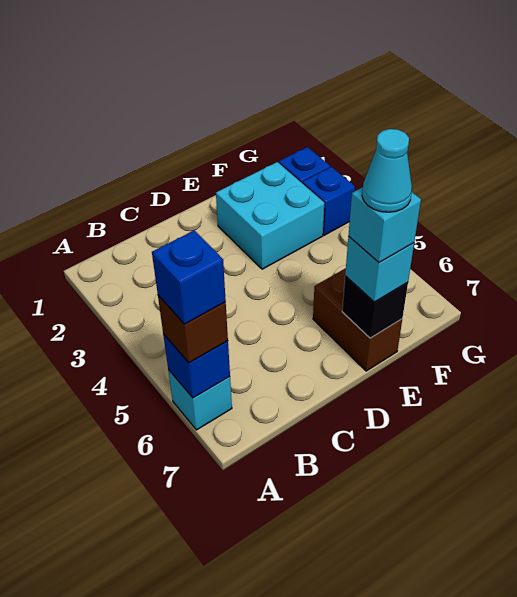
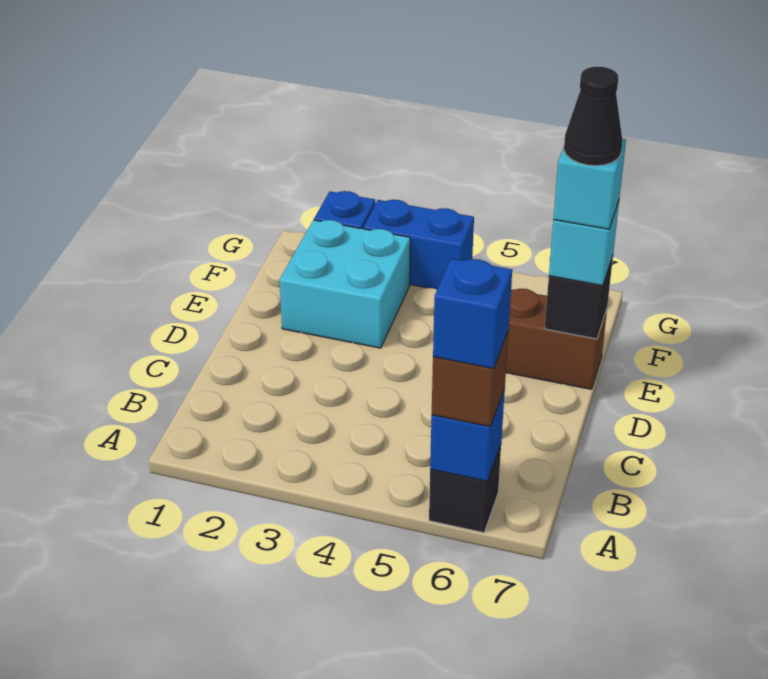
cyan 1x1 brick [168,370,232,430] -> black 1x1 brick [429,445,501,533]
cyan 1x1 cone [362,129,412,212] -> black 1x1 cone [564,67,622,166]
blue 1x1 brick [302,167,355,235] -> blue 1x2 brick [363,200,474,289]

